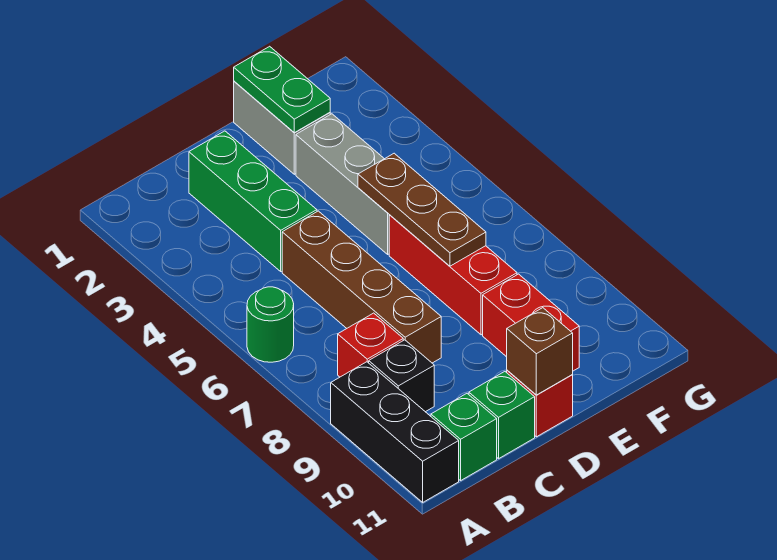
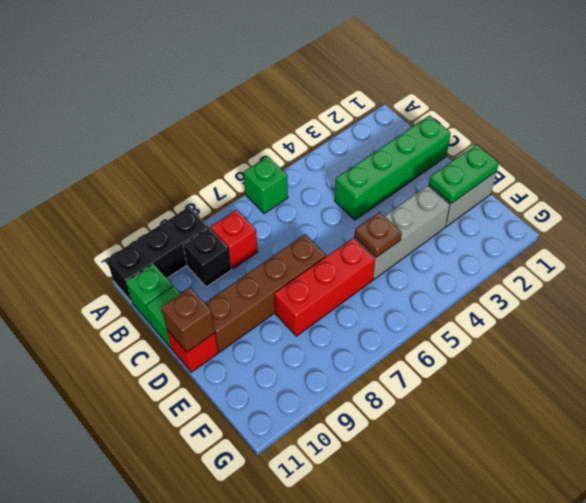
green 1x1 round brick [247,287,294,362] -> green 1x1 brick [244,156,288,213]
green 1x3 brick [189,131,317,271] -> green 1x4 brick [335,115,451,220]
brown 1x4 brick [282,211,441,363] -> brown 1x4 brick moved to [205,234,326,352]
brown 1x3 plate [358,153,486,266] -> brown 1x1 plate [354,212,402,257]
red 1x2 brick [483,274,579,371] -> none

